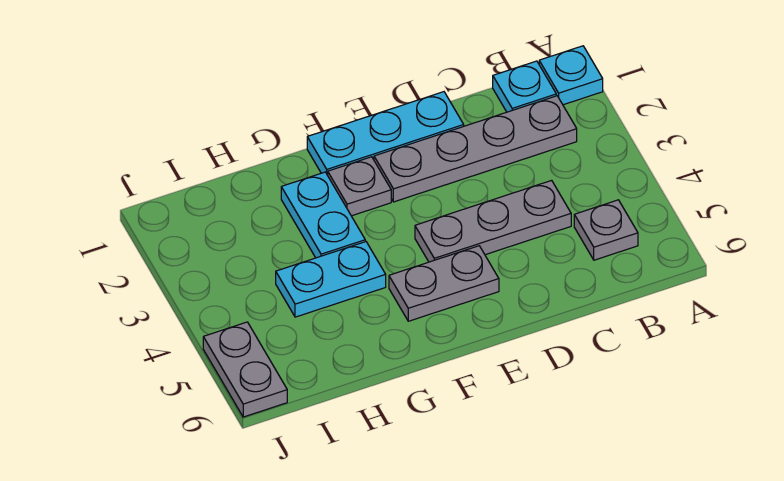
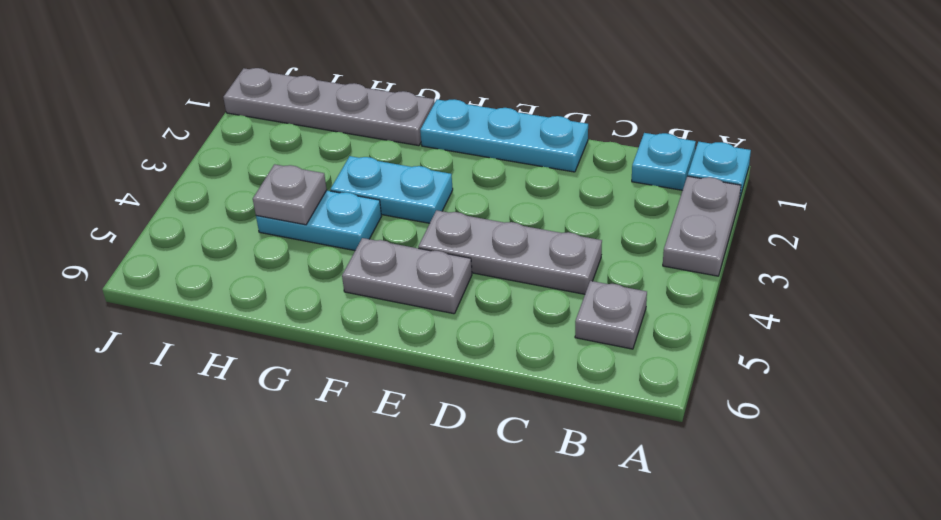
grey 1x4 plate [374,96,577,202] -> grey 1x4 plate moved to [223,68,435,146]
grey 1x1 plate [328,157,391,216] -> grey 1x1 plate moved to [253,164,327,225]
cyan 1x2 plate [281,172,365,258] -> cyan 1x2 plate turned to [330,156,453,223]
grey 1x2 plate [203,322,287,417] -> grey 1x2 plate moved to [663,176,741,276]

